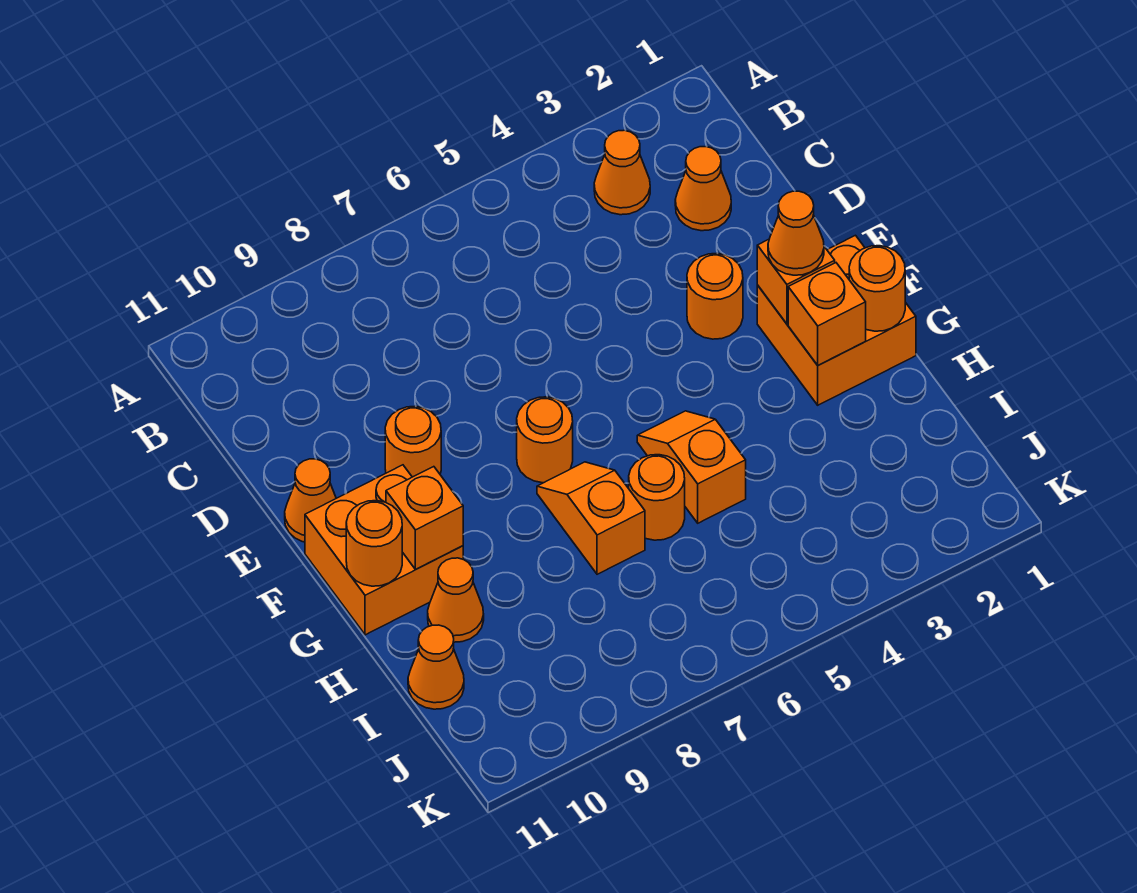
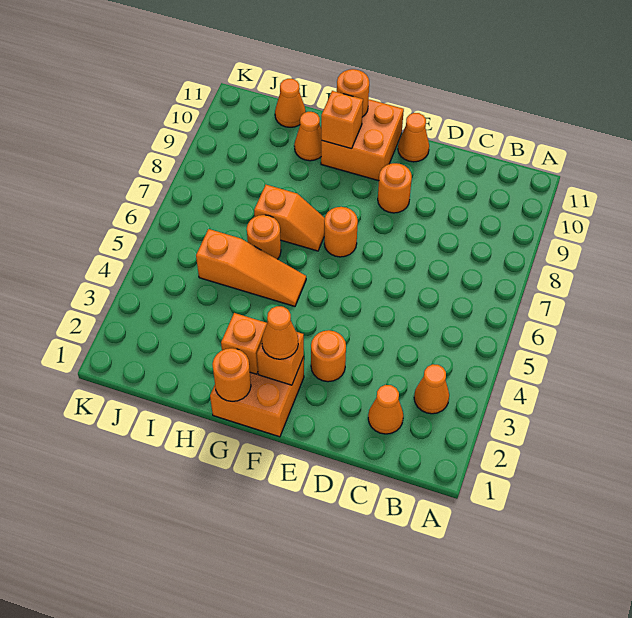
orange 1x2 slope [637,411,746,523] -> orange 1x3 slope [196,229,306,306]

